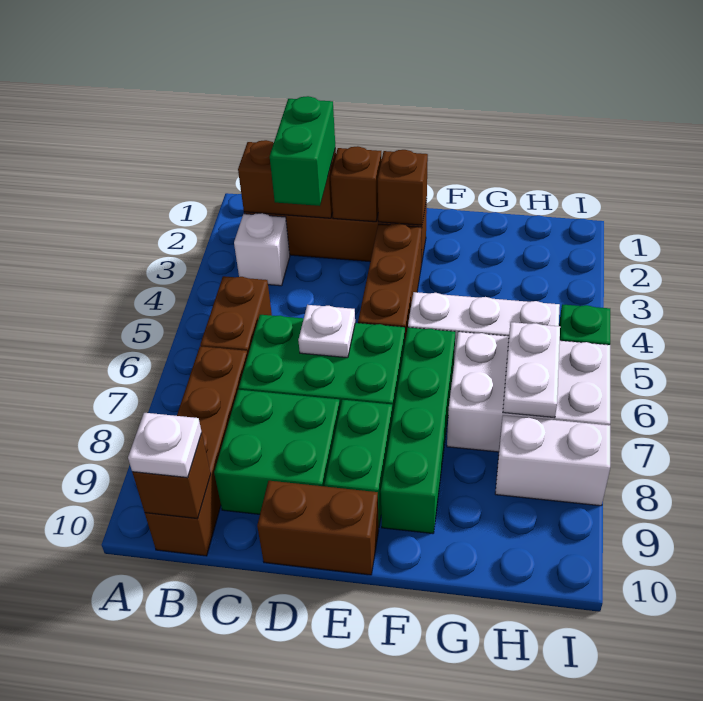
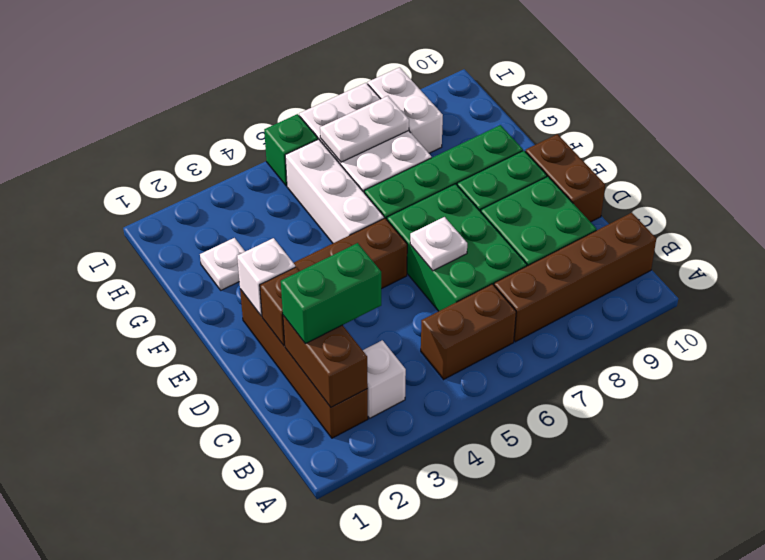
brown 1x1 brick [132,433,211,519] -> none
white 1x1 plate [128,413,202,478] -> white 1x1 plate moved to [200,238,245,290]
brown 1x1 brick [378,150,428,225] -> white 1x1 brick [237,238,295,316]

